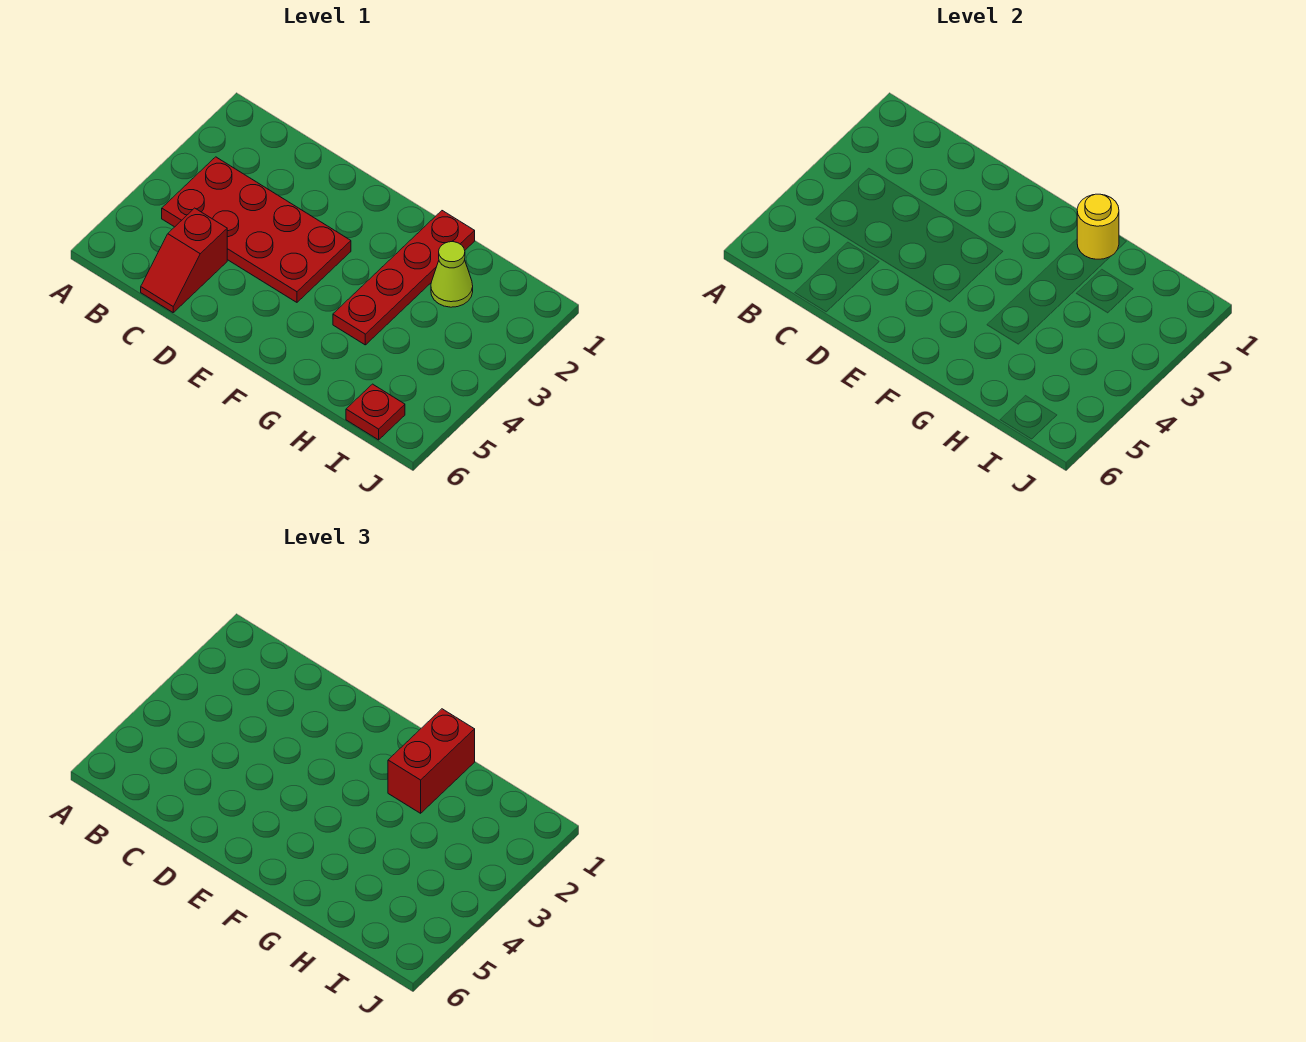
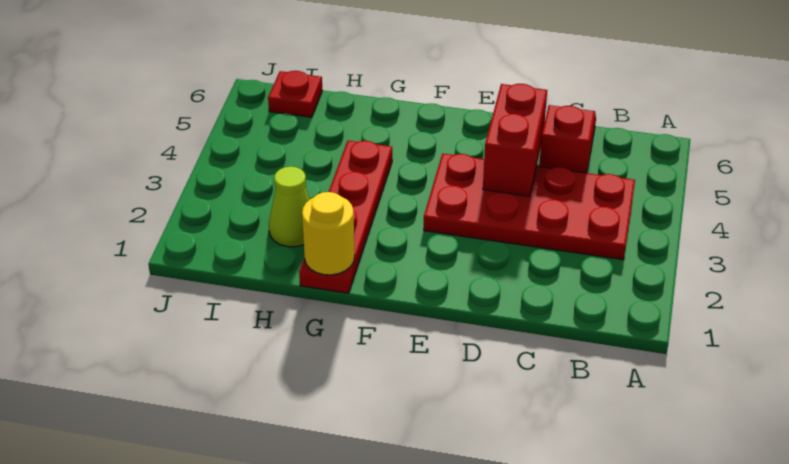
red 1x2 brick [388,709,475,813] -> red 1x2 brick moved to [483,84,547,196]

